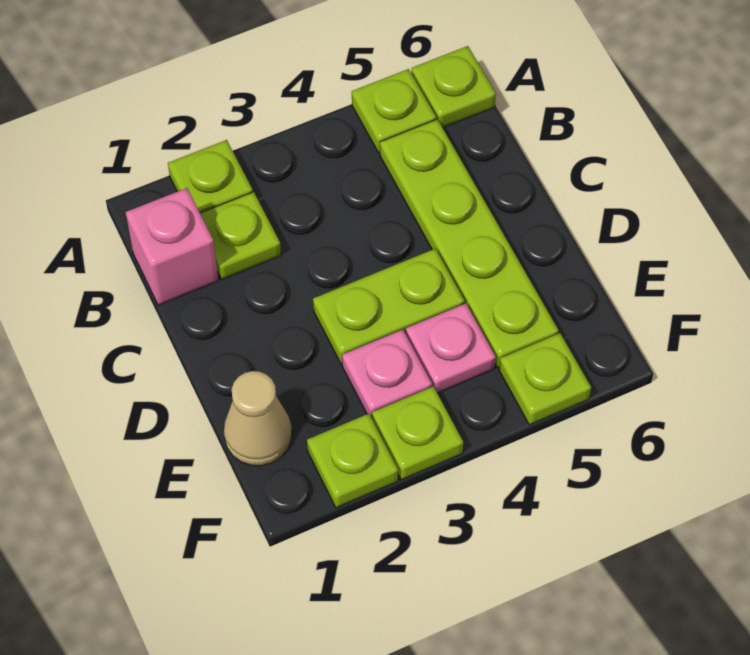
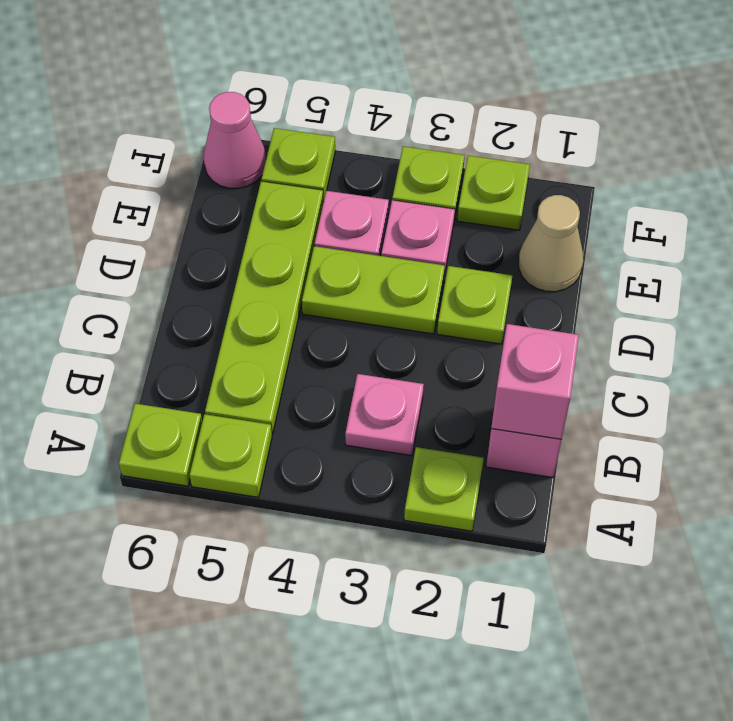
none -> pink 1x1 brick [491,324,579,439]
lime 1x1 plate [200,192,281,279] -> lime 1x1 plate moved to [437,266,512,344]
none -> pink 1x1 plate [345,374,424,456]
none -> pink 1x1 cone [204,92,266,188]

